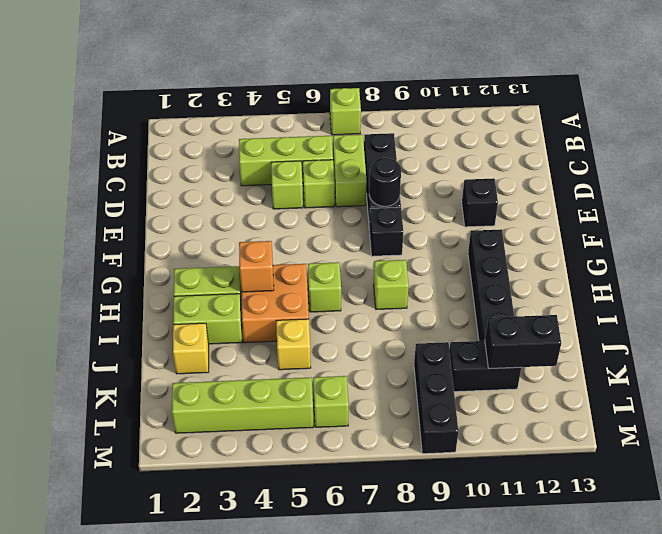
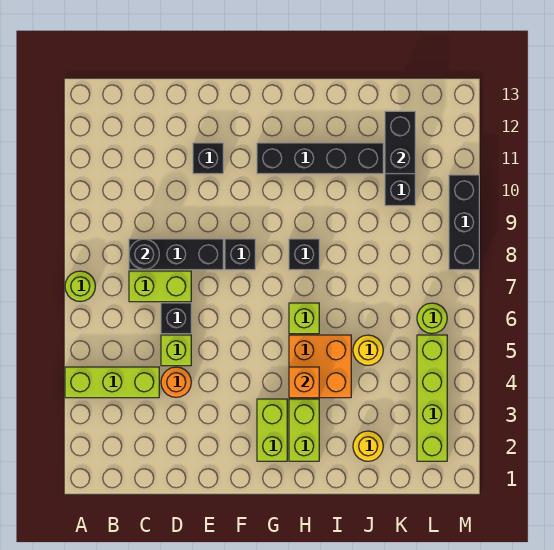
lime 1x1 brick [330,88,361,135] -> lime 1x1 round brick [65,271,95,302]
lime 1x3 brick [239,136,333,186] -> lime 1x3 brick turned to [65,367,159,398]
none -> orange 1x1 round brick [161,367,191,397]
lime 1x1 brick [303,160,335,208] -> black 1x1 brick [161,303,191,334]
black 1x1 round brick [369,158,401,206] -> black 1x1 round brick moved to [129,239,159,270]
lime 1x1 brick [374,260,409,309] -> black 1x1 brick [289,239,319,270]
lime 1x2 brick [173,294,242,344] -> lime 1x2 brick moved to [257,399,287,461]
yellow 1x1 brick [173,323,209,374] -> yellow 1x1 round brick [353,431,383,461]
yellow 1x1 brick [276,319,311,370] -> yellow 1x1 round brick [353,335,383,365]
black 1x3 brick [414,342,458,454] -> black 1x3 brick turned to [449,175,479,270]
lime 1x1 brick [313,376,349,427] -> lime 1x1 round brick [417,303,447,333]

